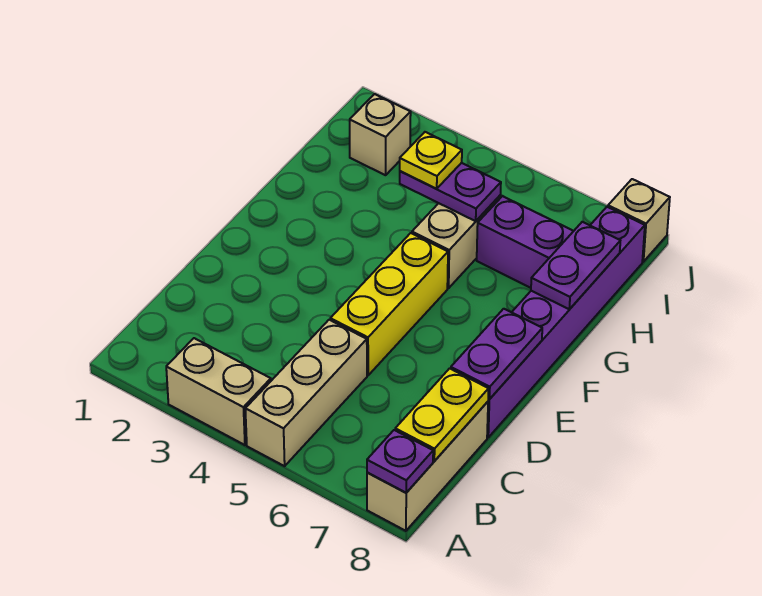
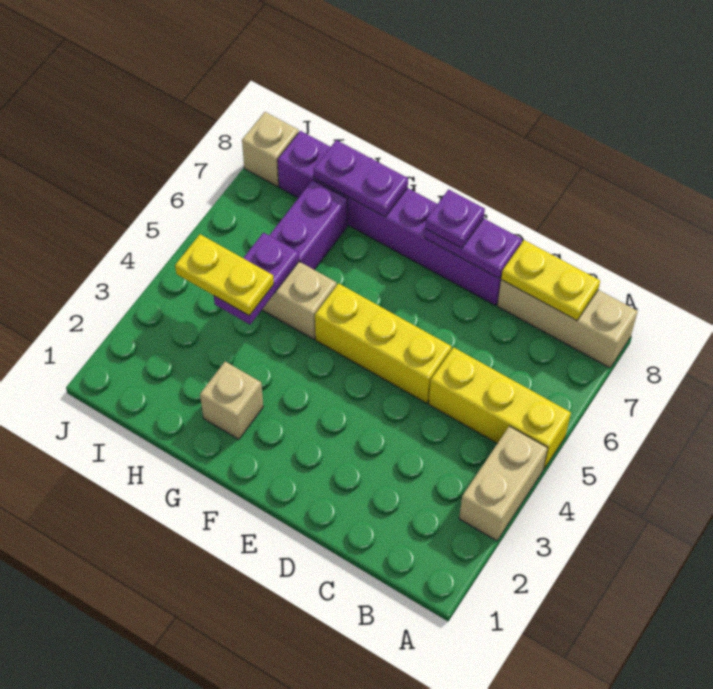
tan 1x3 brick [245,320,367,466] -> yellow 1x3 brick [429,347,571,470]
purple 1x1 plate [367,430,433,493] -> purple 1x1 plate moved to [426,190,485,248]
yellow 1x1 plate [400,132,462,189] -> yellow 1x2 plate [175,234,274,316]
tan 1x1 brick [350,94,411,175] -> tan 1x1 brick moved to [200,362,263,439]

